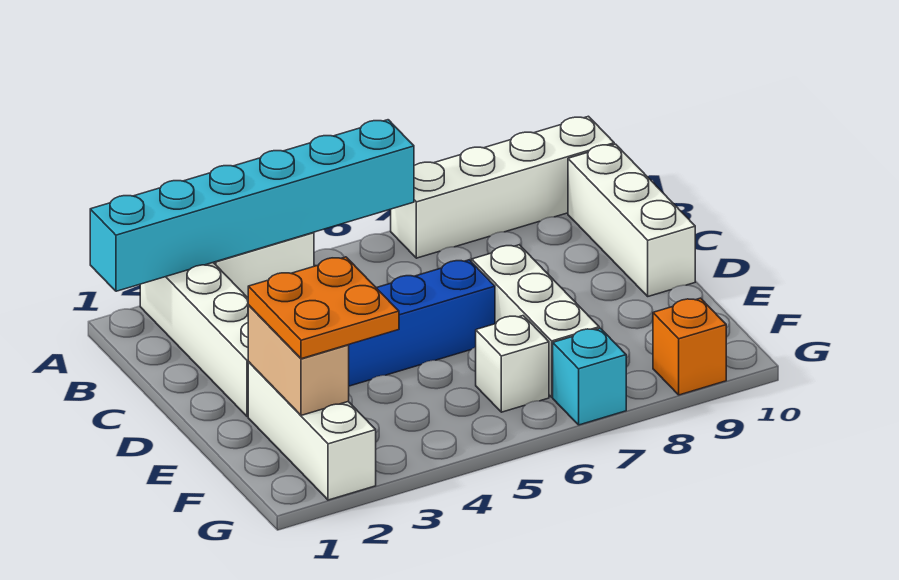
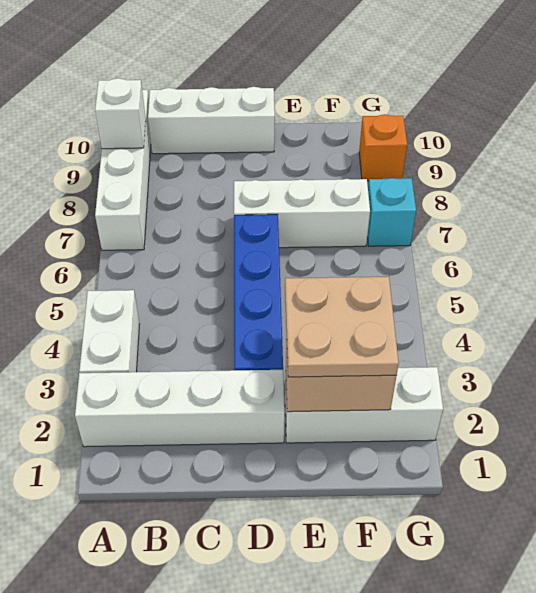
cyan 1x6 brick [90,120,414,291] -> none
orange 2x2 plate [248,257,399,359] -> tan 2x2 plate [285,277,399,377]
white 1x1 brick [476,316,549,412] -> white 1x1 brick moved to [95,78,146,149]

